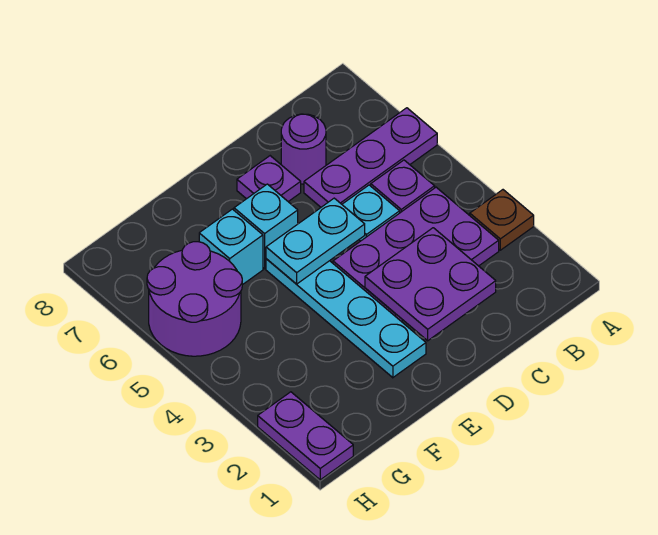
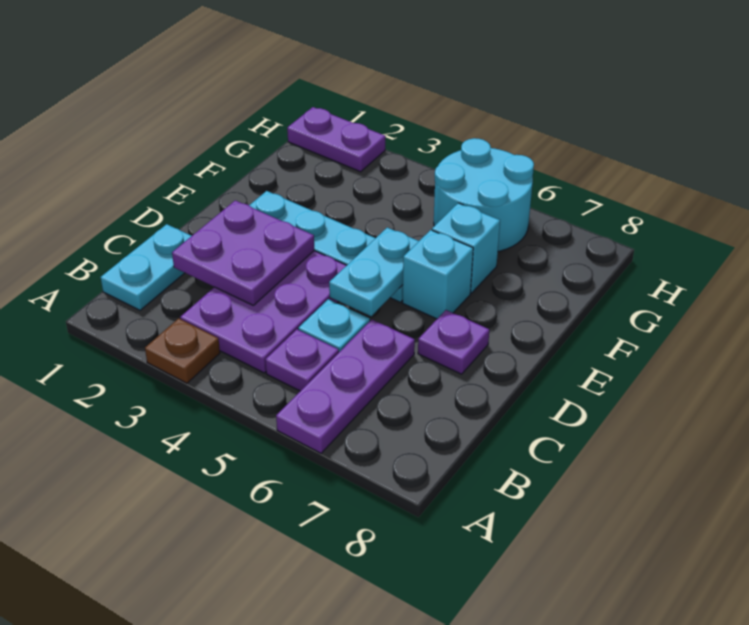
none -> cyan 1x2 plate [101,224,191,310]
purple 1x1 round brick [281,114,326,184] -> none
purple 2x2 round brick [147,242,242,356] -> cyan 2x2 round brick [434,138,534,251]

